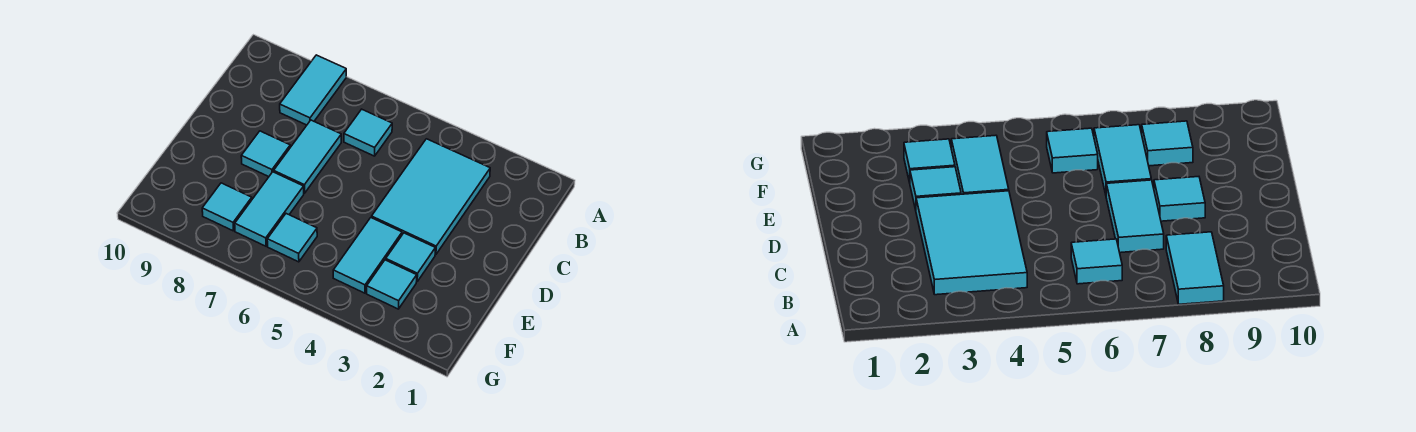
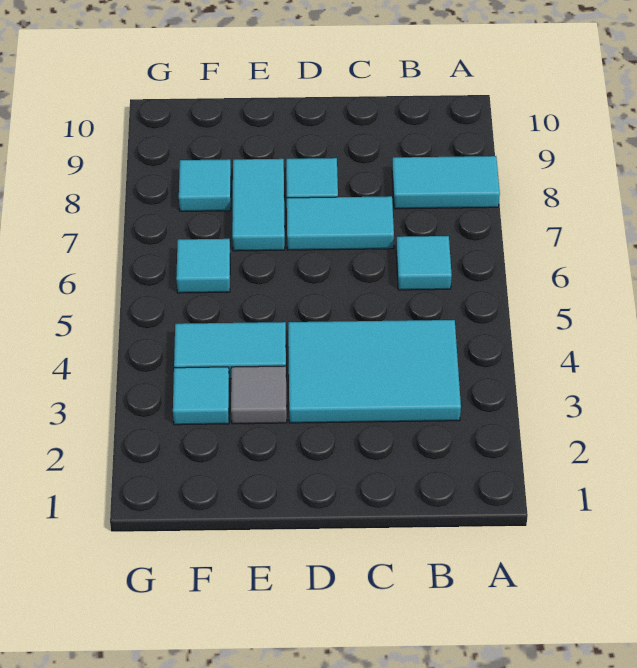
cyan 1x1 tile [386,233,435,281] -> grey 1x1 tile [231,366,287,424]
cyan 1x2 tile [235,172,304,246] -> cyan 1x2 tile turned to [232,159,285,251]

